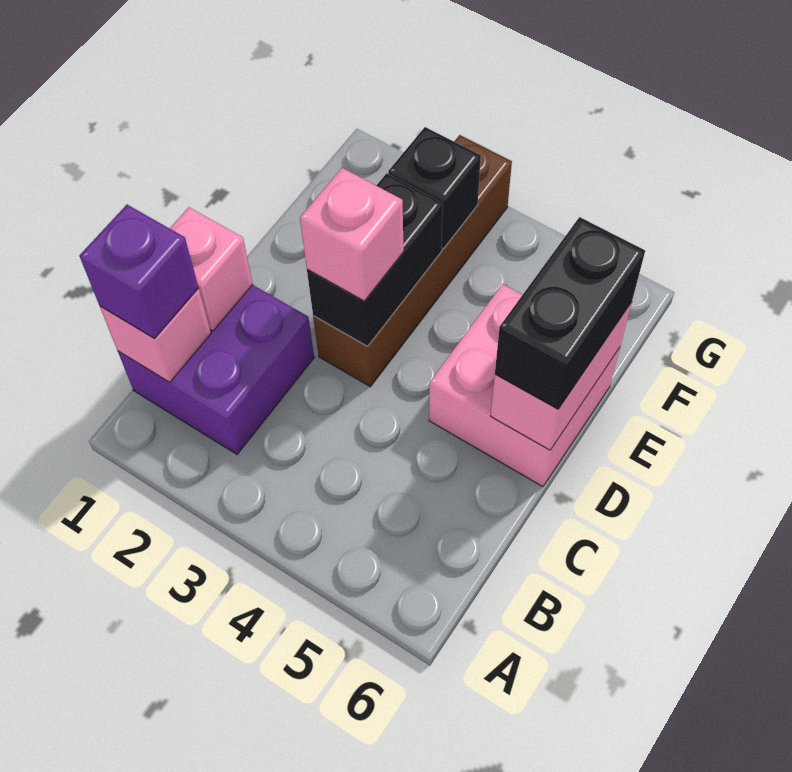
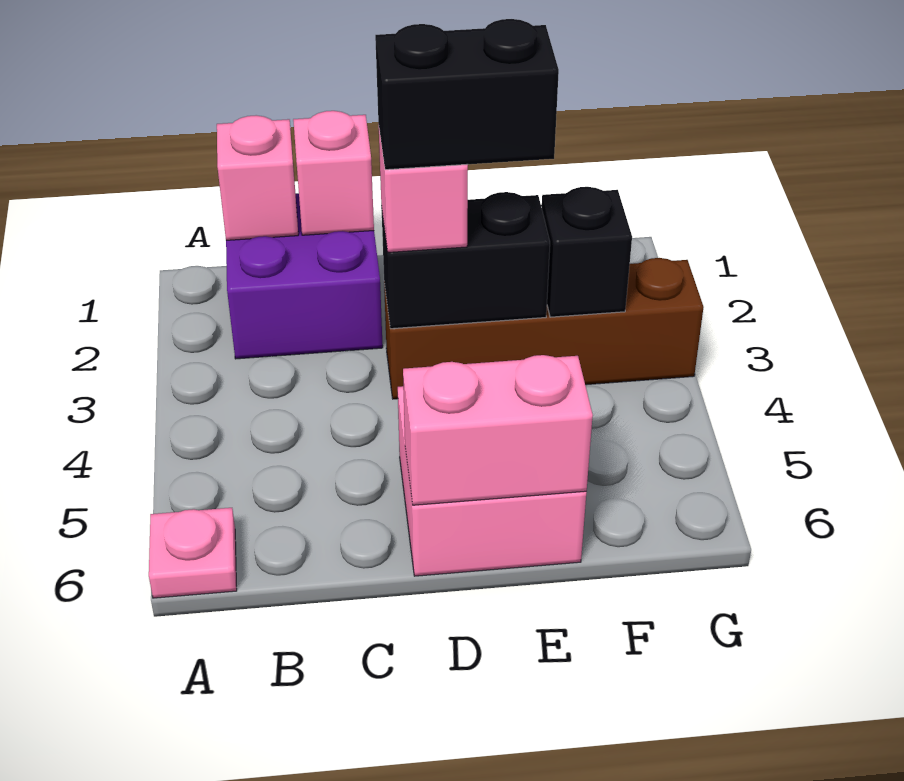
none -> pink 1x1 plate [149,508,237,598]
purple 1x1 brick [79,205,199,339] -> none
black 1x2 brick [495,217,645,409] -> black 1x2 brick moved to [375,19,559,170]

